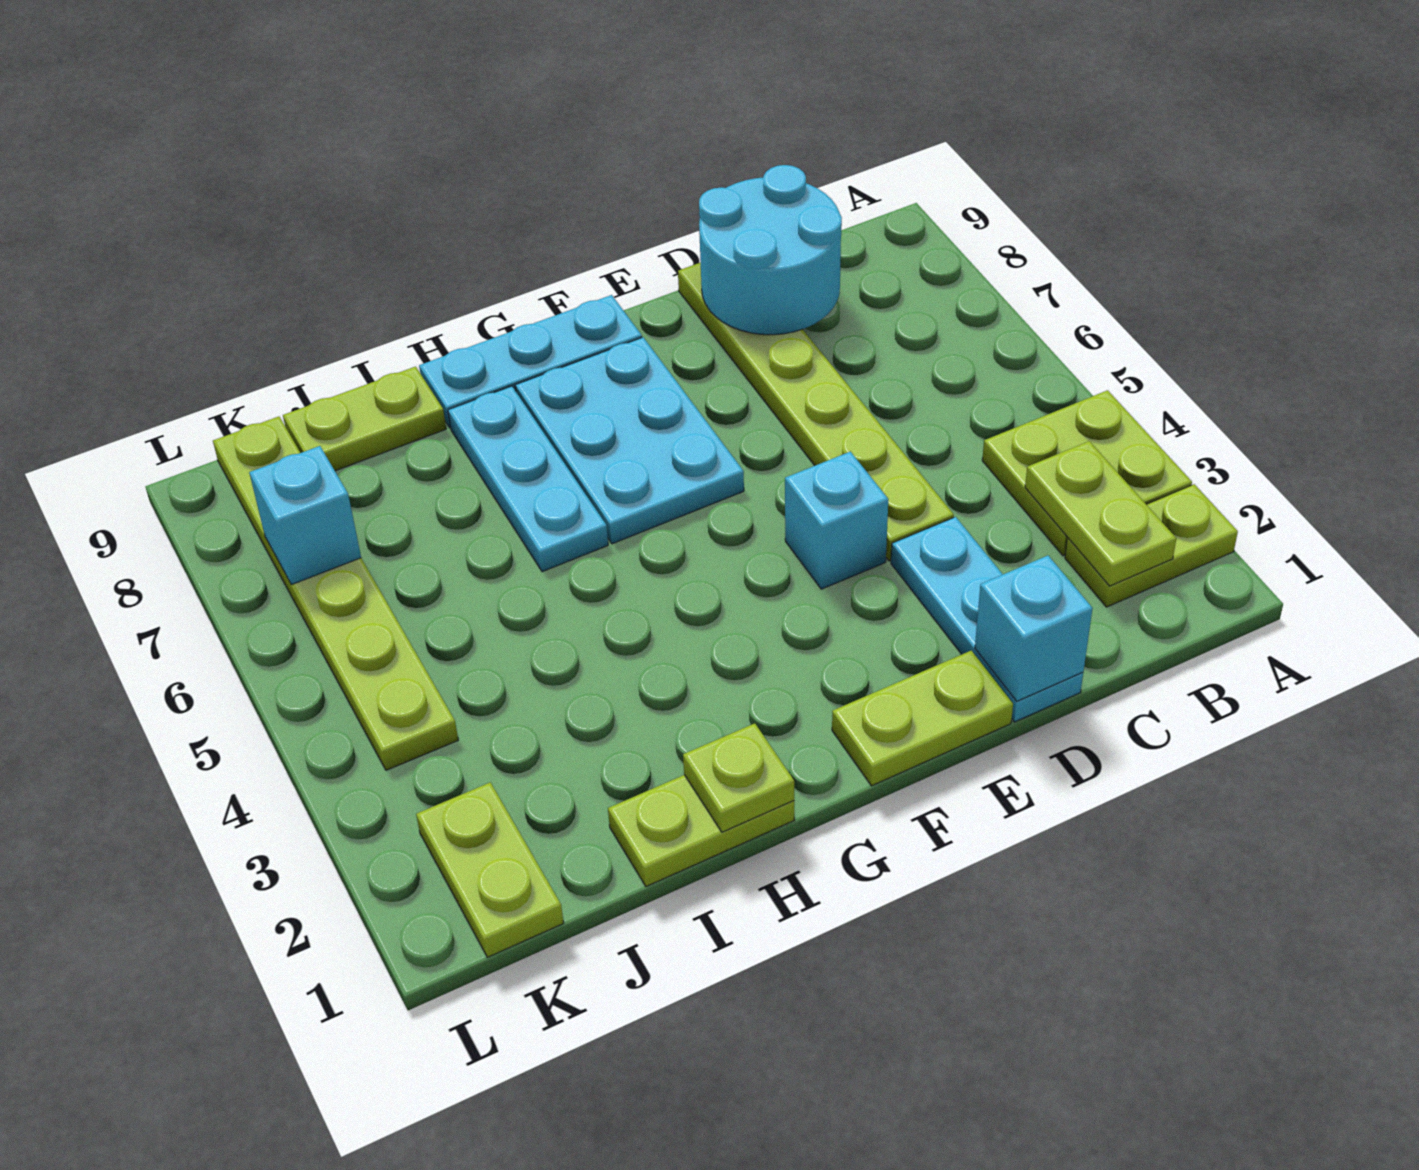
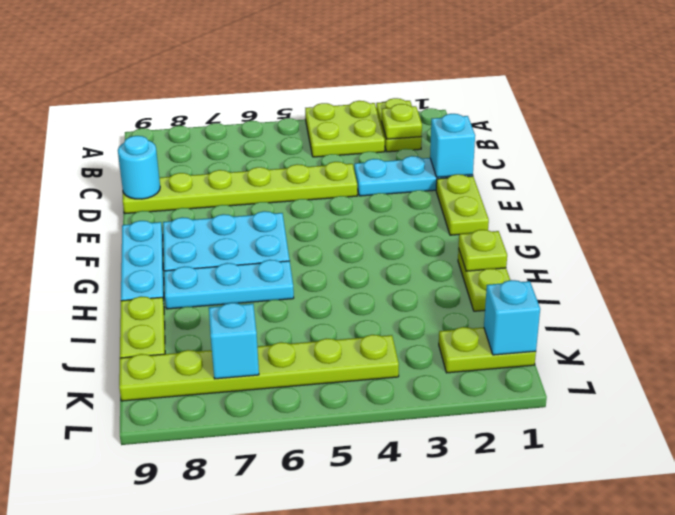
lime 1x2 plate [1025,441,1176,586] -> lime 1x1 plate [382,104,422,139]
cyan 2x2 round brick [699,165,842,335] -> cyan 1x1 round brick [118,136,160,199]
cyan 1x1 brick [785,452,888,589] -> cyan 1x1 brick moved to [484,280,540,355]

